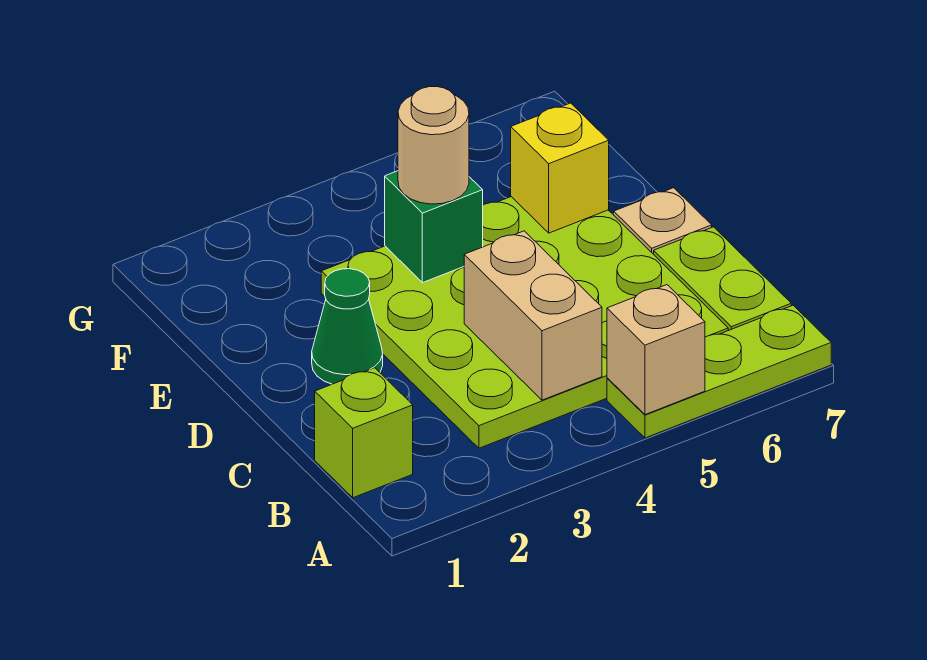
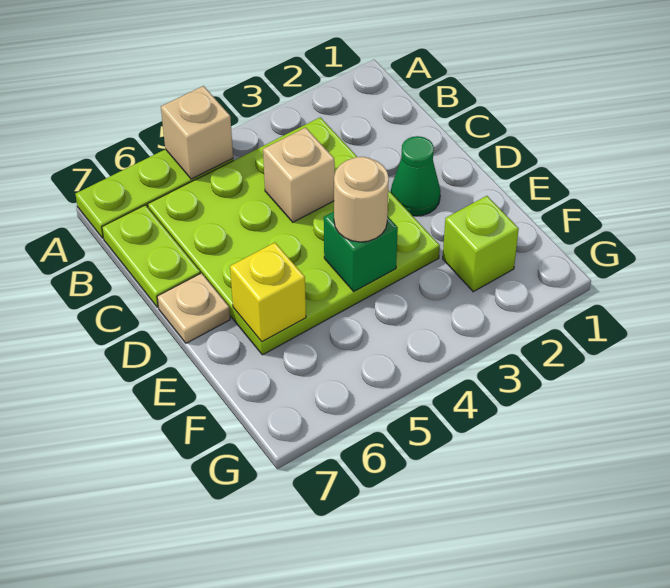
lime 1x1 brick [315,368,413,498] -> lime 1x1 brick moved to [443,196,519,292]
tan 1x2 brick [464,231,602,400] -> tan 1x1 brick [263,128,335,222]

